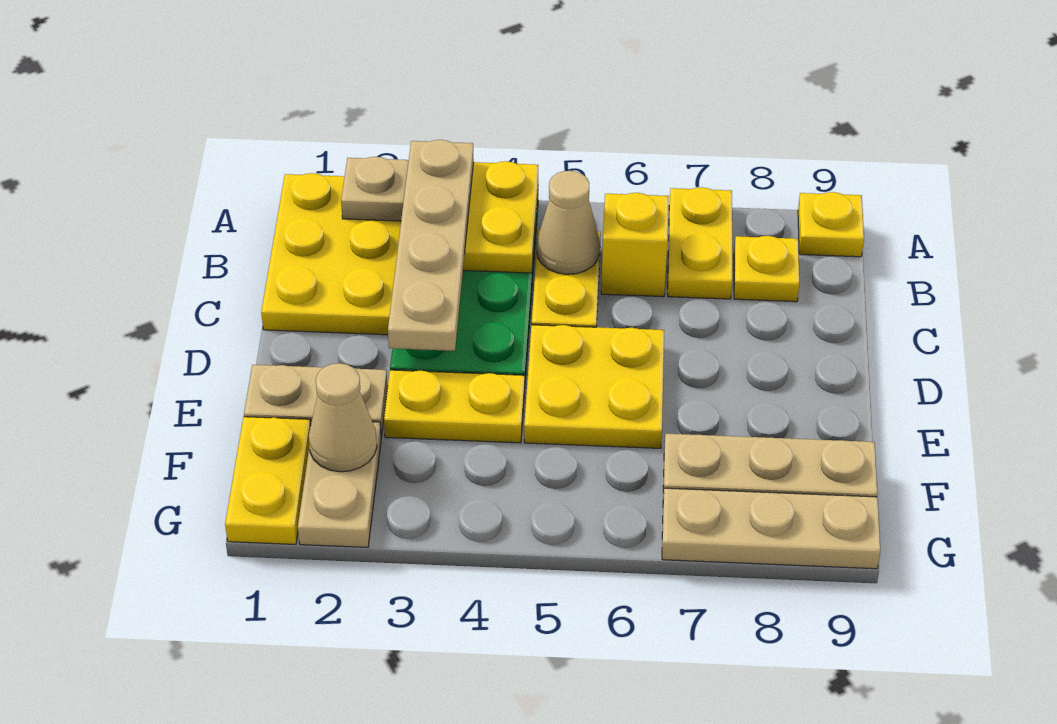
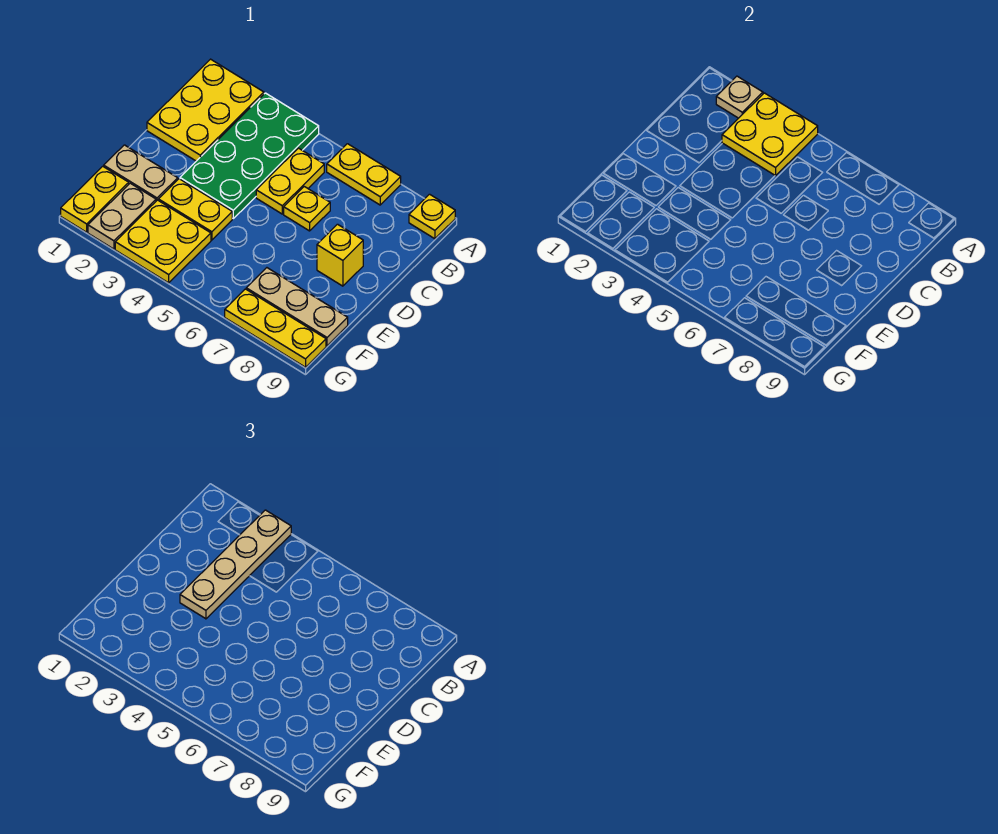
yellow 1x2 plate [668,187,732,299] -> yellow 1x2 plate turned to [327,144,401,205]
tan 1x1 cone [537,171,600,274] -> none
yellow 1x1 brick [601,193,669,297] -> yellow 1x1 brick moved to [317,224,363,286]
yellow 1x1 plate [734,236,799,302] -> yellow 1x1 plate moved to [284,187,330,231]
yellow 2x2 plate [524,325,664,448] -> yellow 2x2 plate moved to [115,200,211,283]
tan 1x1 cone [309,363,377,472] -> none
tan 1x3 plate [662,488,880,569] -> yellow 1x3 plate [225,289,326,367]

